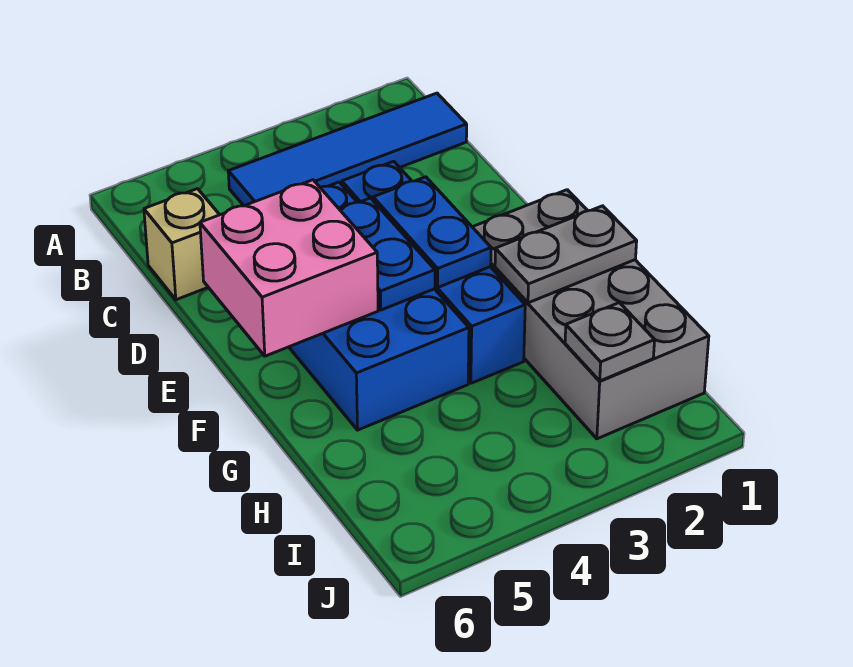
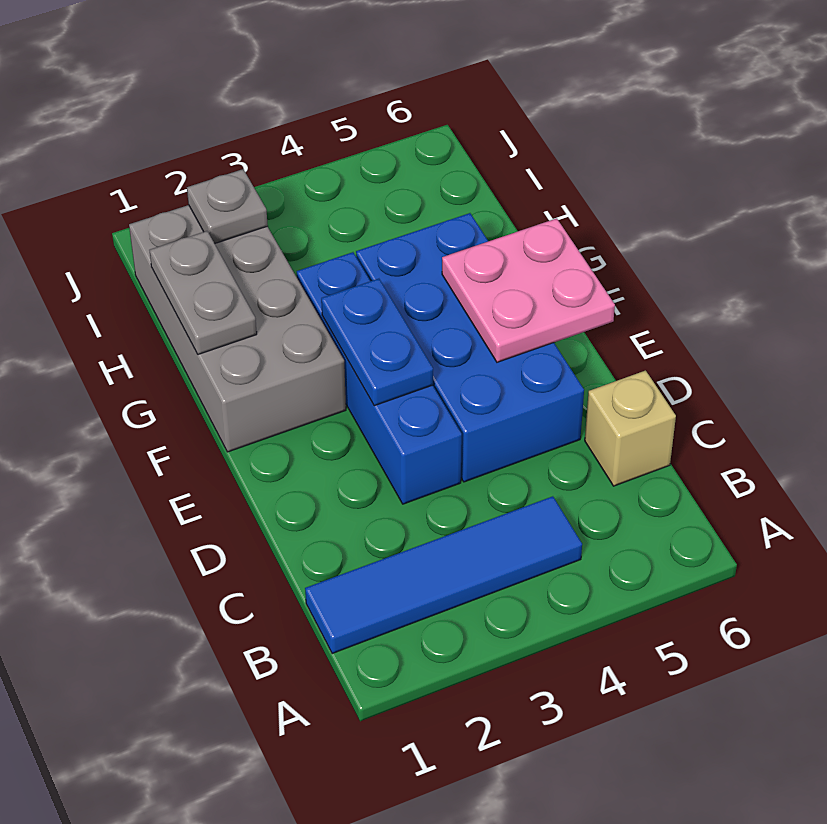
blue 1x2 plate [340,198,435,310] -> none
pink 2x2 brick [200,180,378,356] -> pink 2x2 plate [442,218,615,362]
grey 1x2 plate [495,206,637,303] -> grey 1x2 plate turned to [150,231,257,354]

